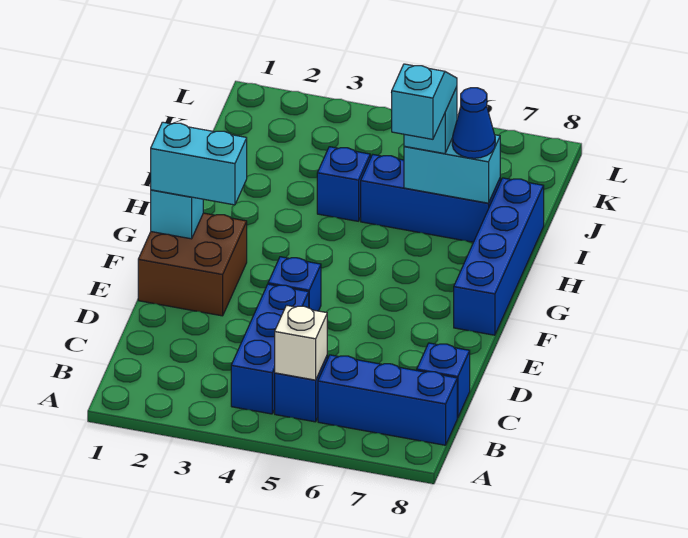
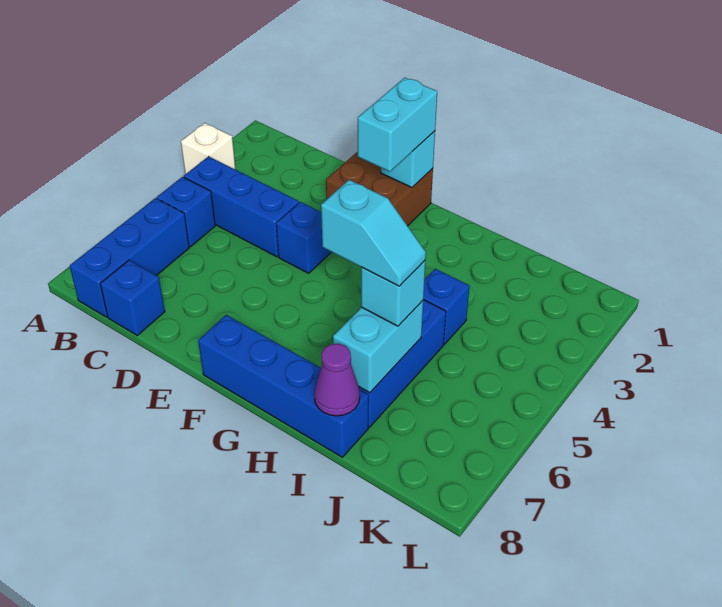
white 1x1 brick [275,305,327,380] -> white 1x1 brick moved to [181,123,235,174]
blue 1x1 cone [452,88,495,158] -> none
none -> purple 1x1 cone [314,344,360,416]

